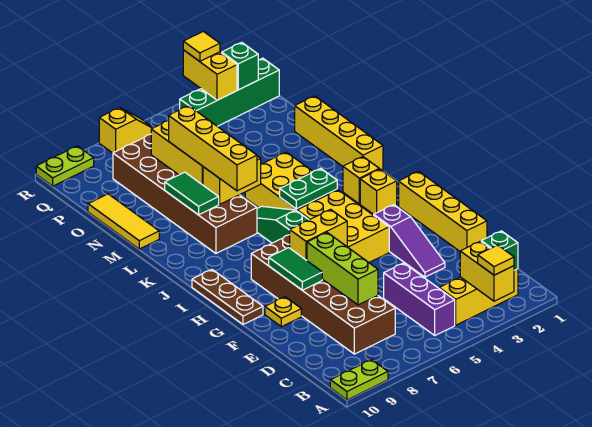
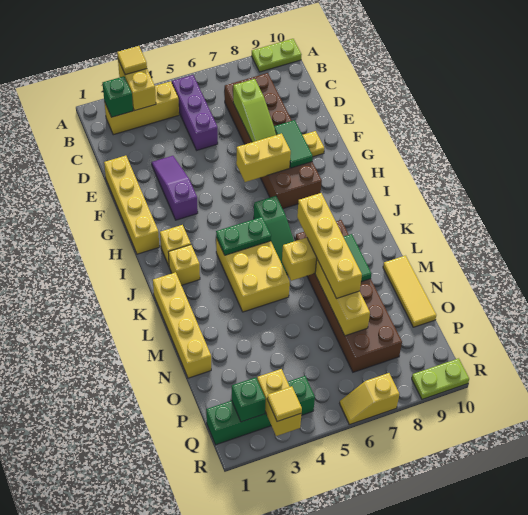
lime 1x3 brick [307,233,378,305] -> lime 1x3 slope [233,79,277,142]
yellow 2x3 brick [297,190,389,262] -> none
brown 1x3 plate [192,270,263,324] -> none

